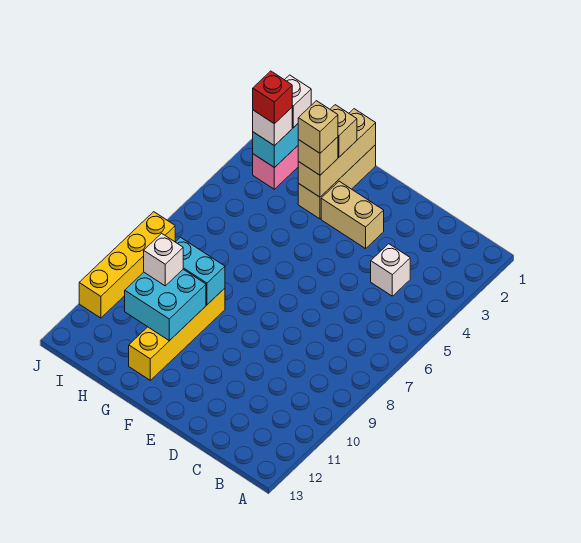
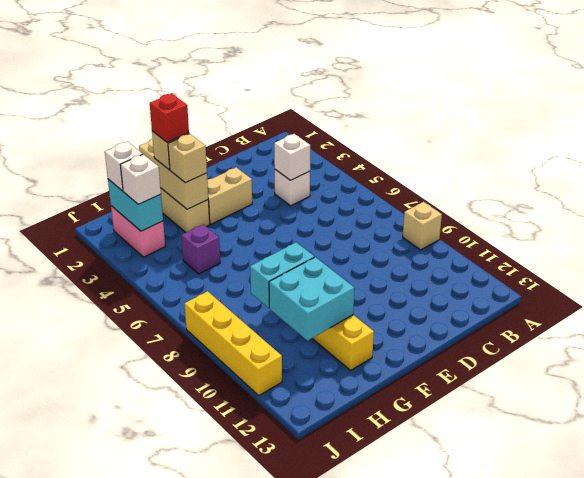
tan 1x1 brick [298,101,338,153] -> tan 1x1 brick moved to [403,202,442,250]
none -> purple 1x1 brick [181,224,220,274]
white 1x1 brick [144,233,183,286] -> white 1x1 brick moved to [274,134,310,180]
red 1x1 brick [253,71,292,124] -> red 1x1 brick moved to [150,94,189,142]

